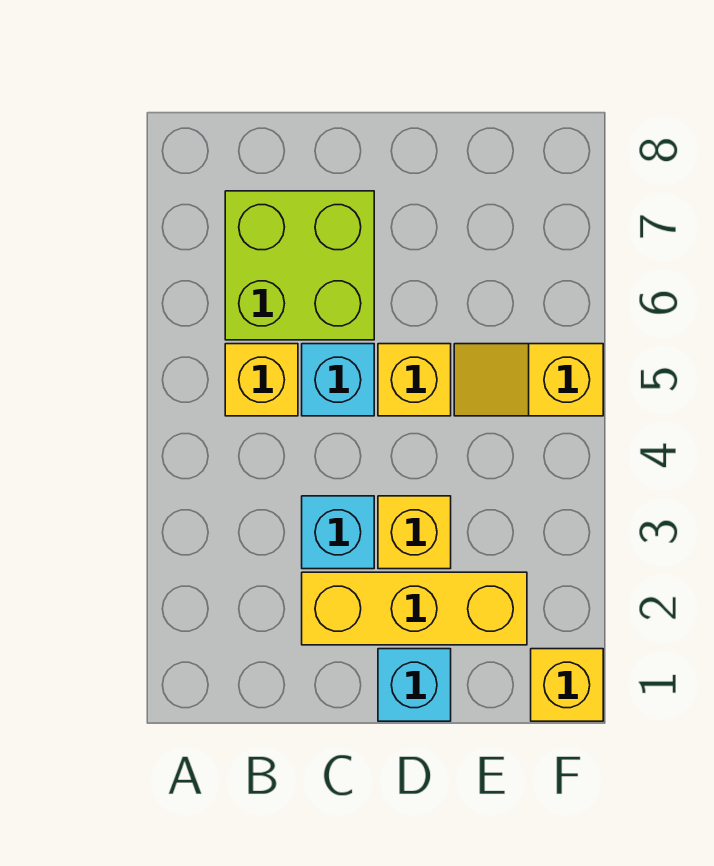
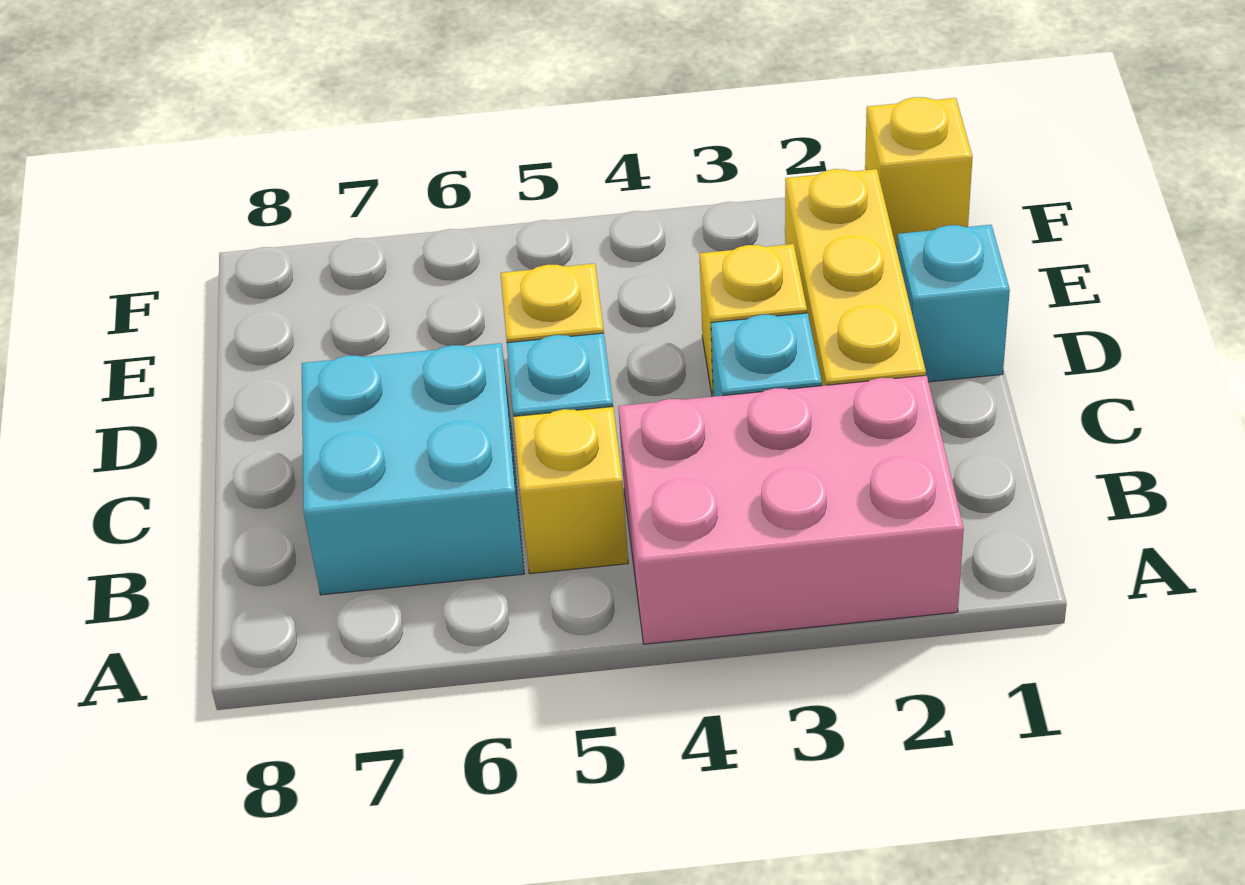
none -> pink 2x3 brick [618,375,964,644]
lime 2x2 brick [225,191,374,340] -> cyan 2x2 brick [302,343,524,595]
yellow 1x2 slope [454,344,603,416] -> none

